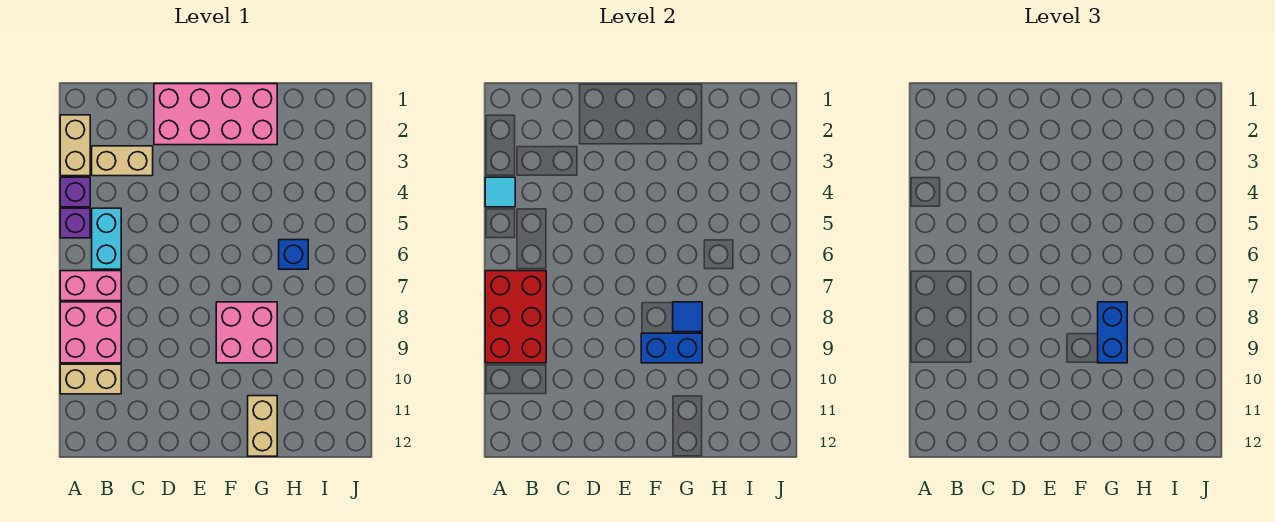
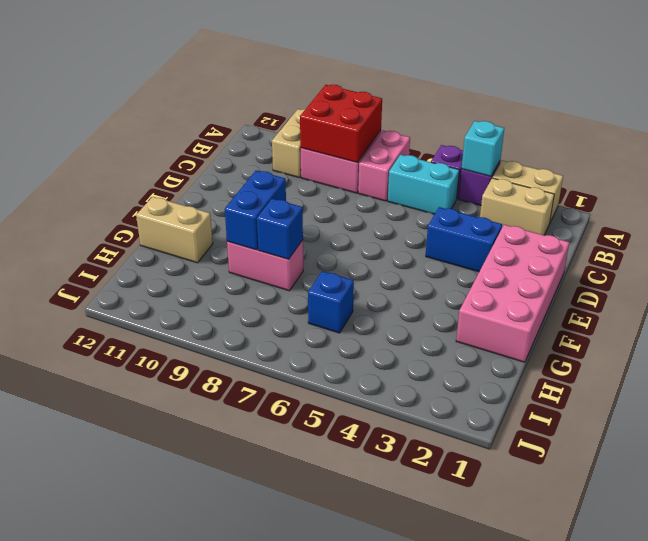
cyan 1x1 tile [485,177,515,207] -> cyan 1x1 brick [462,121,504,176]
red 2x3 brick [485,271,546,363] -> red 2x2 brick [300,85,382,163]
tan 1x2 brick [92,146,153,176] -> tan 1x2 brick turned to [480,178,554,235]
pink 2x2 brick [216,302,277,363] -> pink 1x2 brick [227,240,303,291]
blue 1x1 tile [673,302,702,332] -> blue 1x1 brick [257,199,303,259]
blue 1x2 brick [1098,302,1127,363] -> blue 1x2 brick moved to [426,207,502,272]

